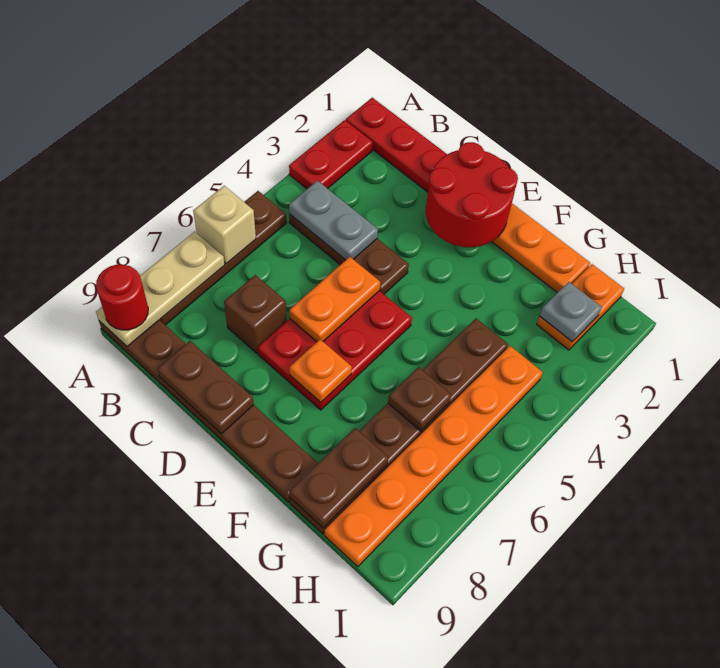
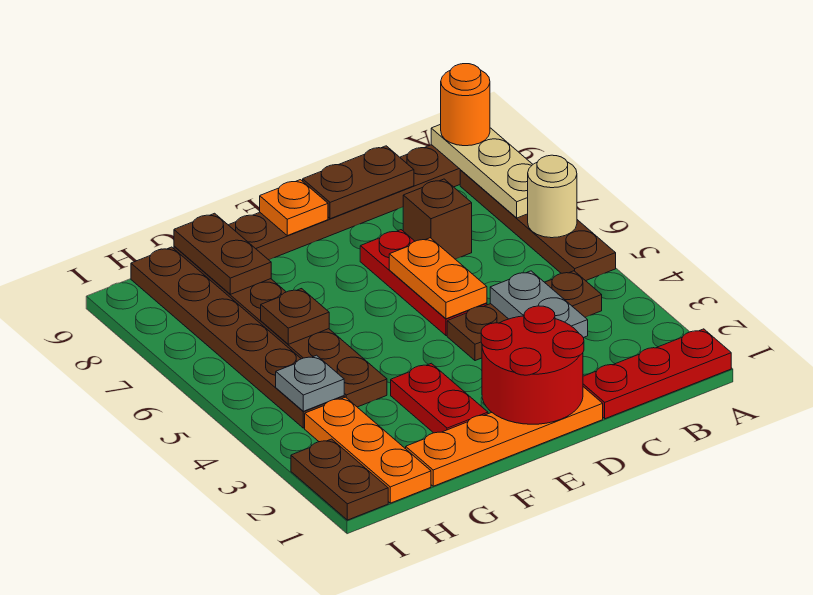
red 1x2 plate [289,120,373,189] -> red 1x2 plate moved to [391,363,488,433]
tan 1x1 brick [193,186,256,264] -> tan 1x1 round brick [528,155,577,238]
red 1x1 round brick [96,265,148,330] -> orange 1x1 round brick [441,64,490,146]
grey 1x2 plate [289,181,378,260] -> grey 1x2 plate turned to [490,271,588,338]
red 2x3 plate [258,291,412,410] -> red 1x3 plate [360,230,487,336]
orange 1x1 plate [289,339,352,402] -> orange 1x1 plate moved to [260,180,328,236]
orange 1x2 plate [537,264,624,350] -> orange 1x3 plate [305,397,431,503]
grey 1x1 plate [540,282,602,342] -> grey 1x1 plate moved to [276,355,344,411]
orange 1x6 plate [325,346,543,567] -> brown 1x6 plate [131,247,344,428]
none -> brown 1x2 plate [291,439,388,520]

